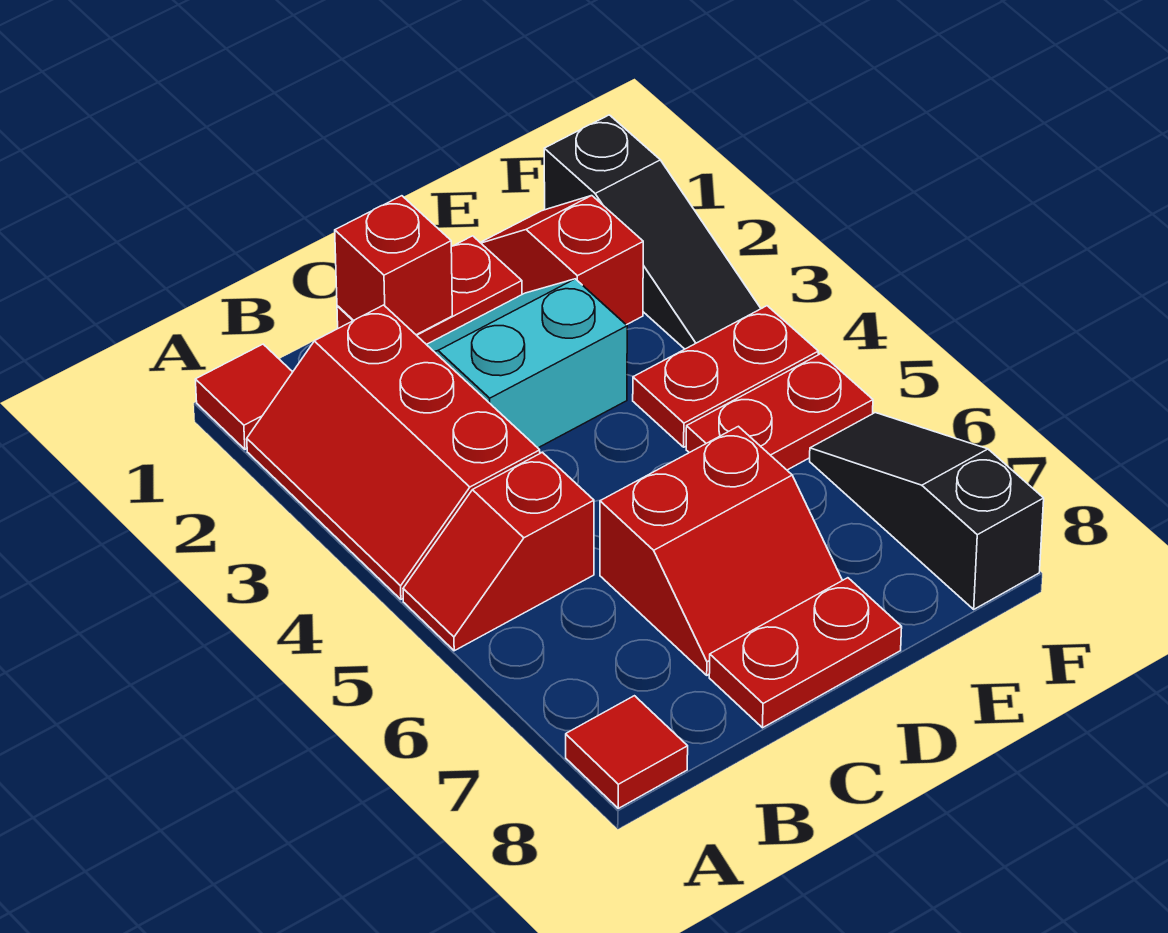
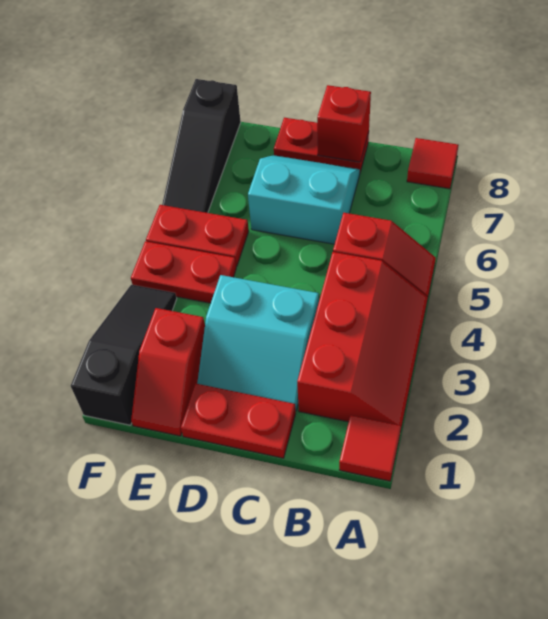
red 1x1 brick [335,196,452,335] -> red 1x1 brick moved to [317,85,371,162]
red 2x2 slope [600,426,842,675] -> cyan 2x2 slope [248,155,360,244]

